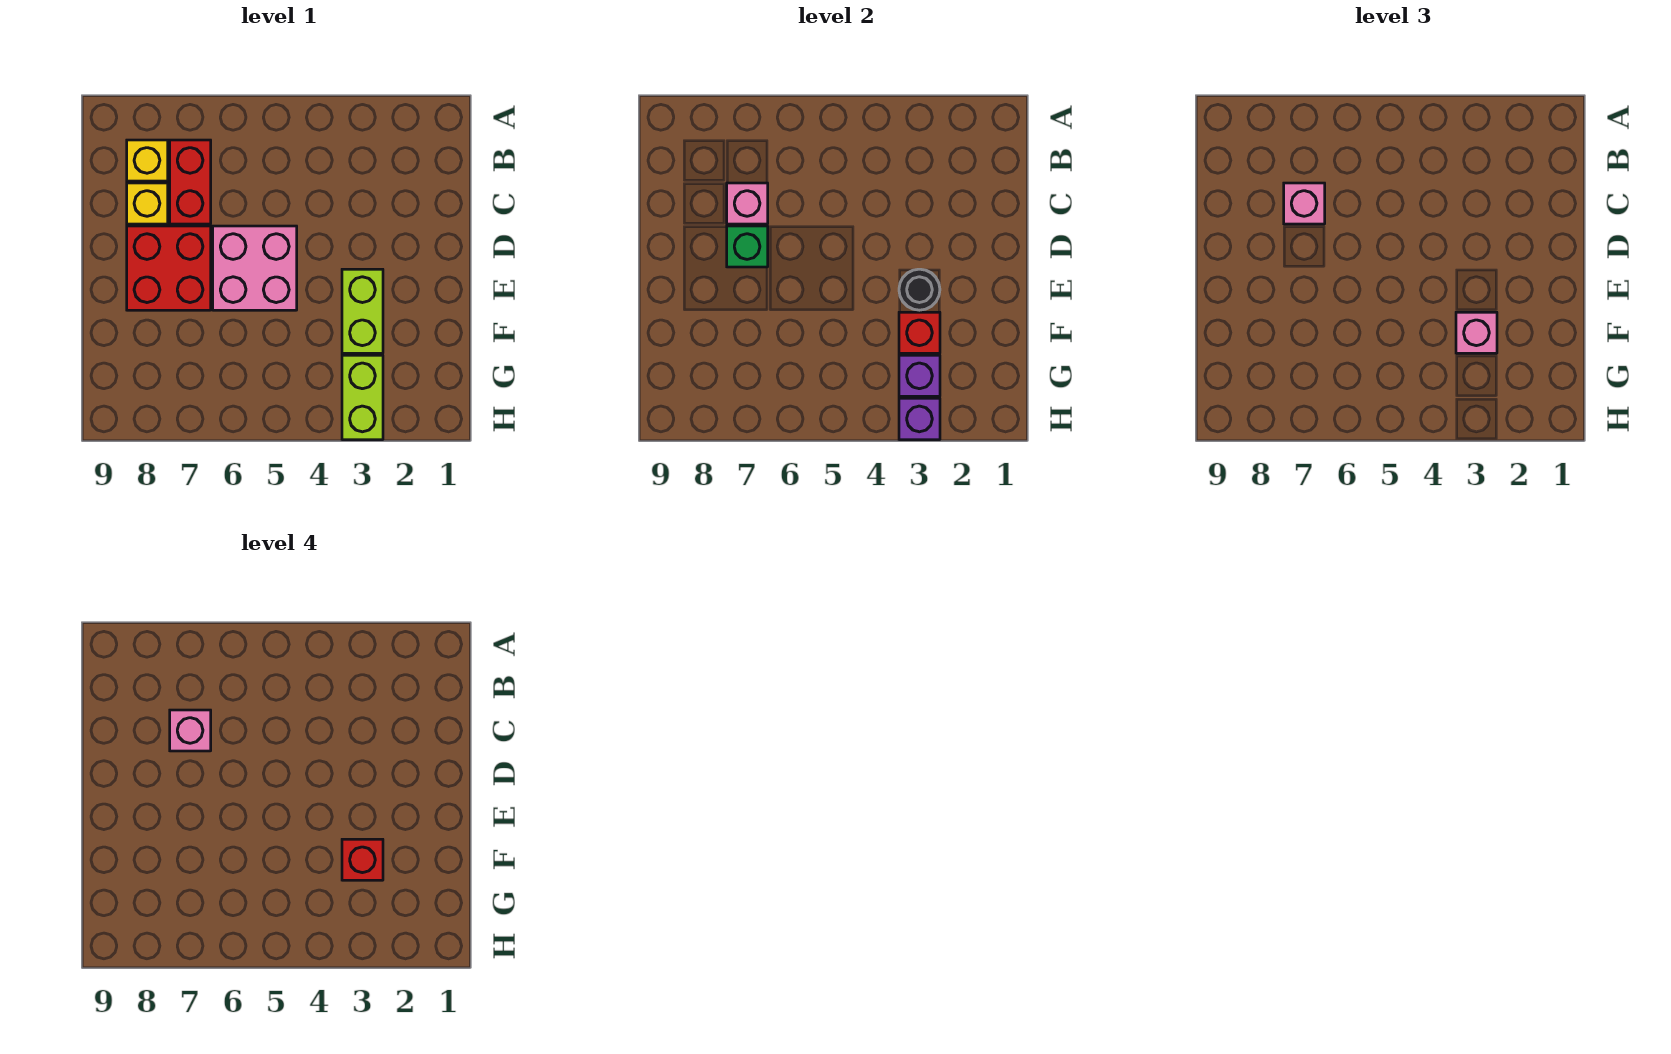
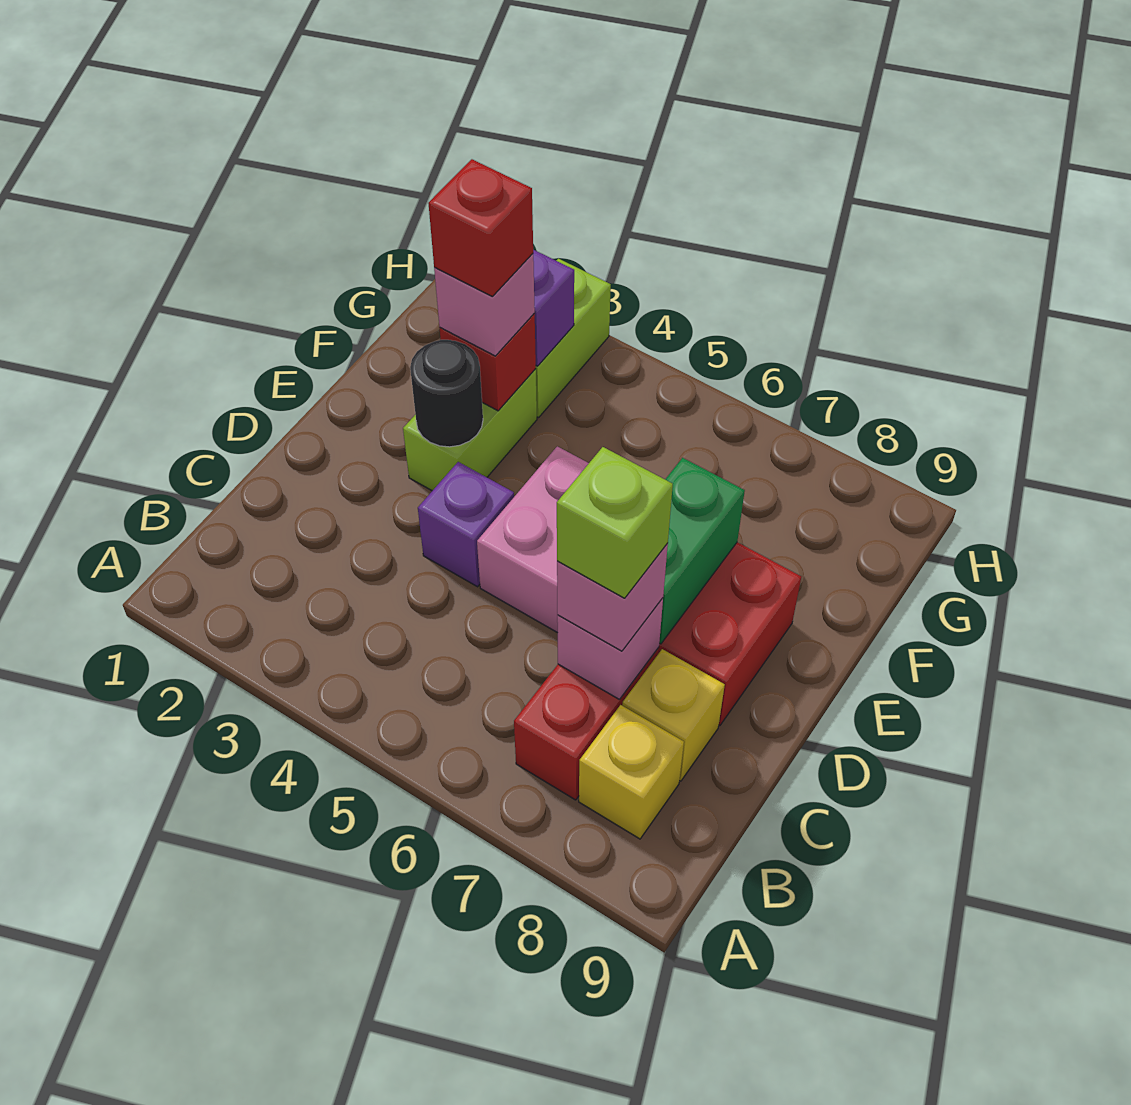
pink 1x1 brick [170,710,211,751] -> lime 1x1 brick [557,447,673,598]
green 1x1 brick [727,226,768,267] -> green 1x2 brick [659,458,745,644]
purple 1x1 brick [899,398,940,440] -> purple 1x1 brick moved to [418,462,514,587]

